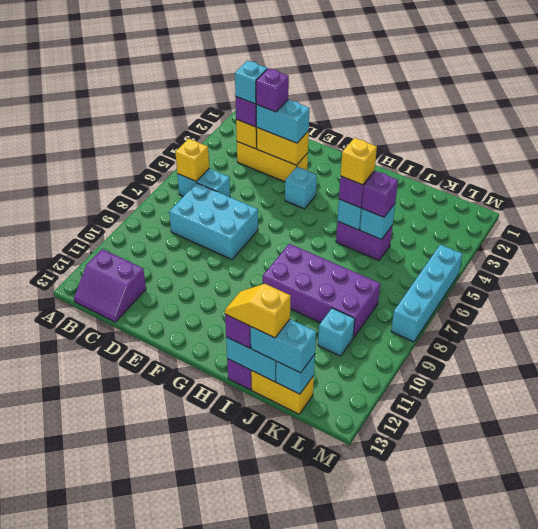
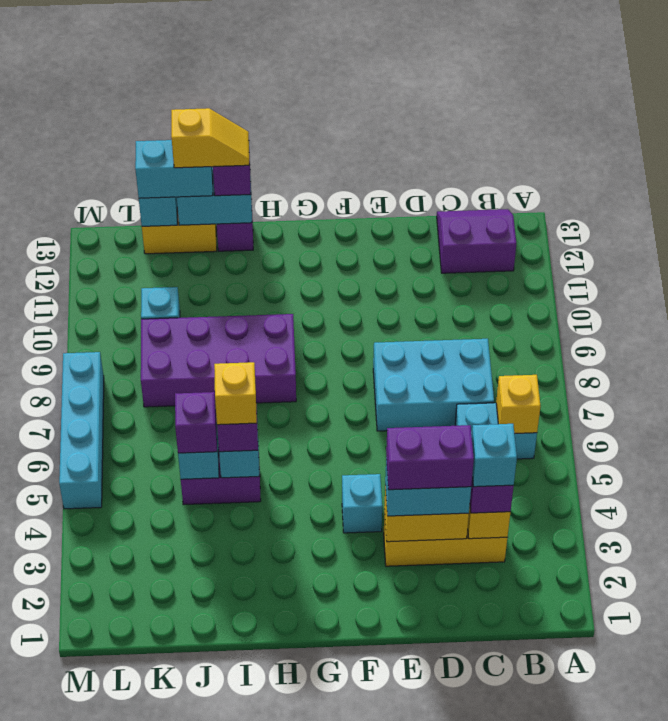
purple 1x1 brick [256,68,289,112] -> purple 1x2 brick [386,425,474,490]

